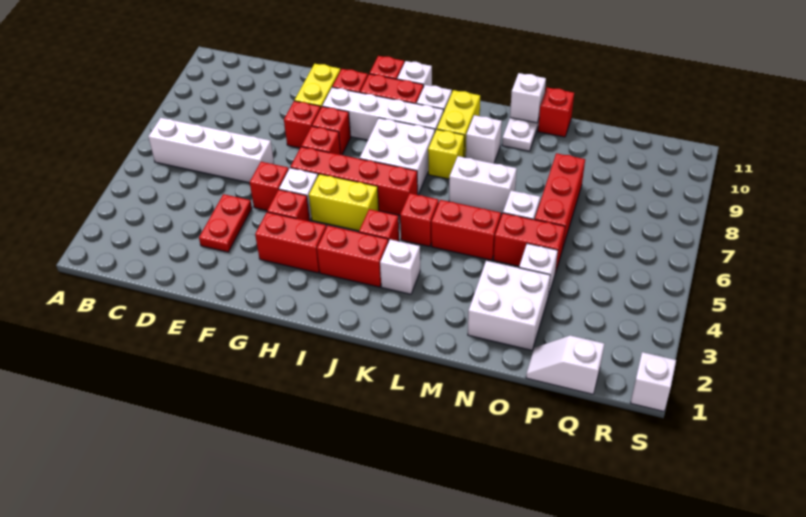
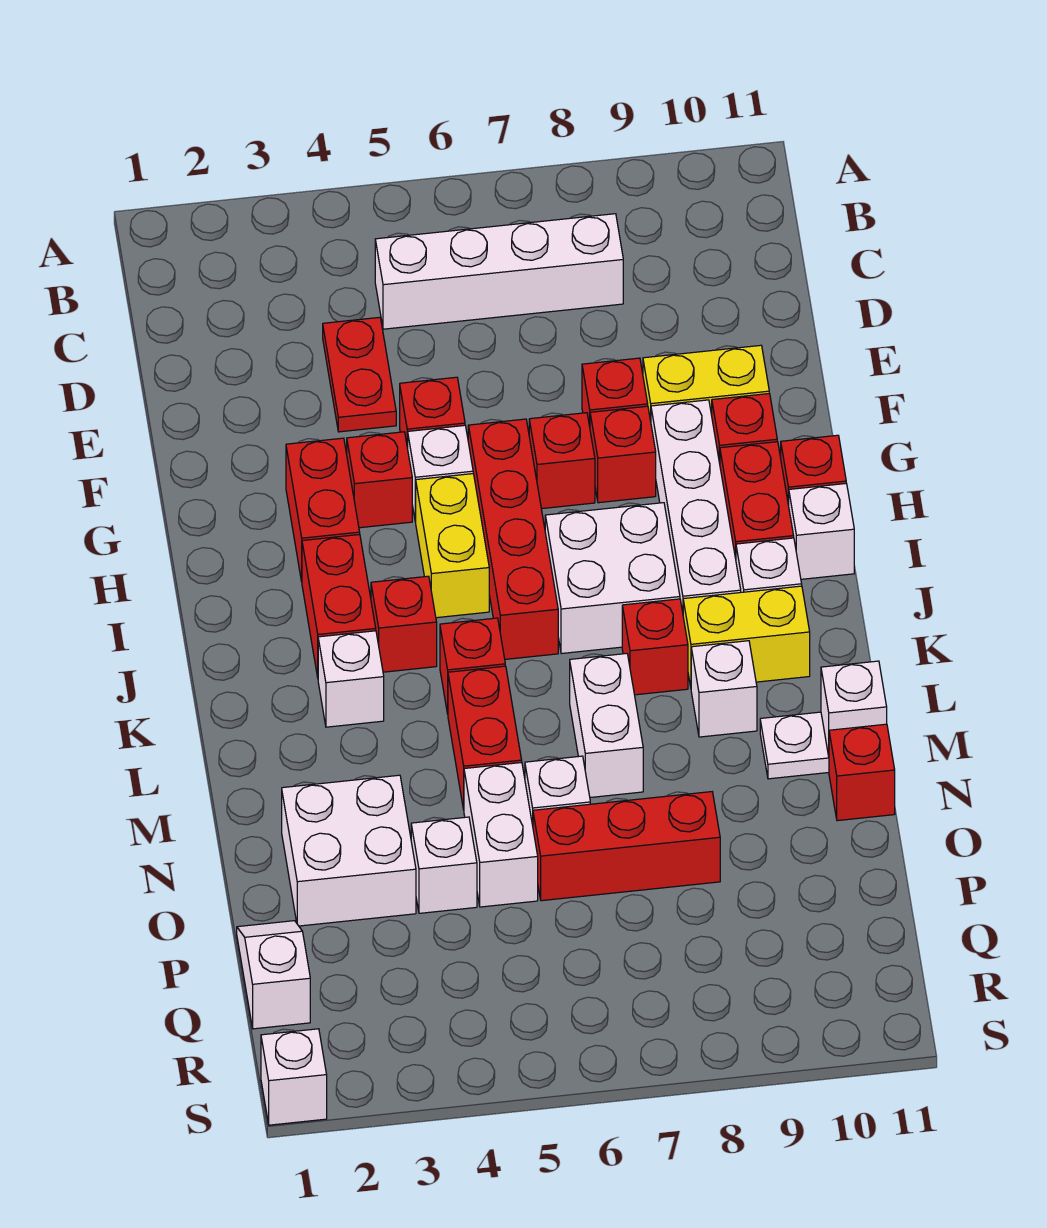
white 1x4 brick [148,118,274,183] -> white 1x4 brick turned to [375,214,623,329]
red 1x2 plate [199,194,252,252] -> red 1x2 plate turned to [323,317,396,432]
yellow 1x1 brick [428,130,464,179] -> red 1x1 brick [622,599,688,695]
red 1x2 brick [493,213,565,273] -> white 1x2 brick [464,763,538,907]

